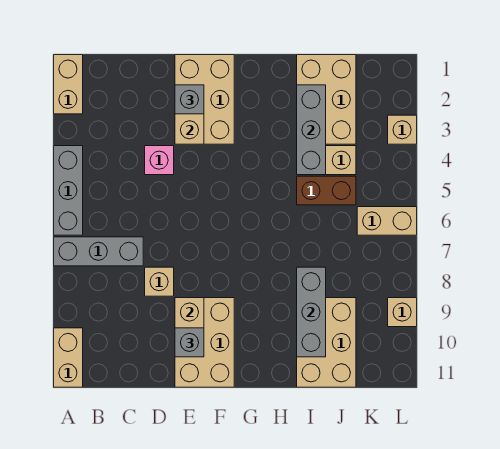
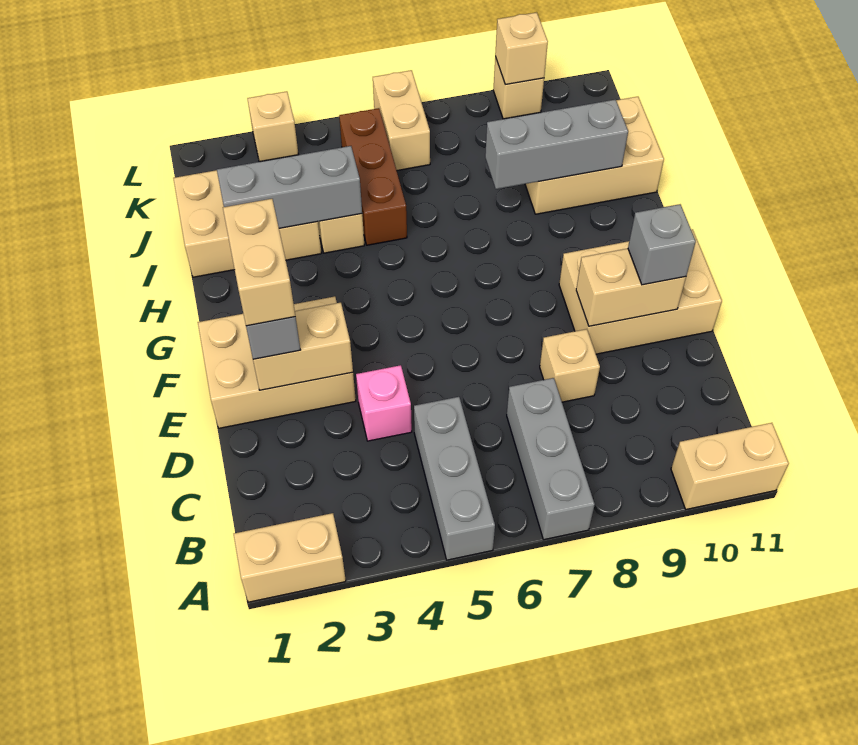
grey 1x3 brick [54,146,83,235] -> grey 1x3 brick turned to [414,397,495,560]
none -> tan 1x2 brick [223,199,295,326]
brown 1x2 brick [297,176,356,205] -> brown 1x3 brick [339,108,407,245]
none -> tan 1x1 brick [495,12,548,84]

